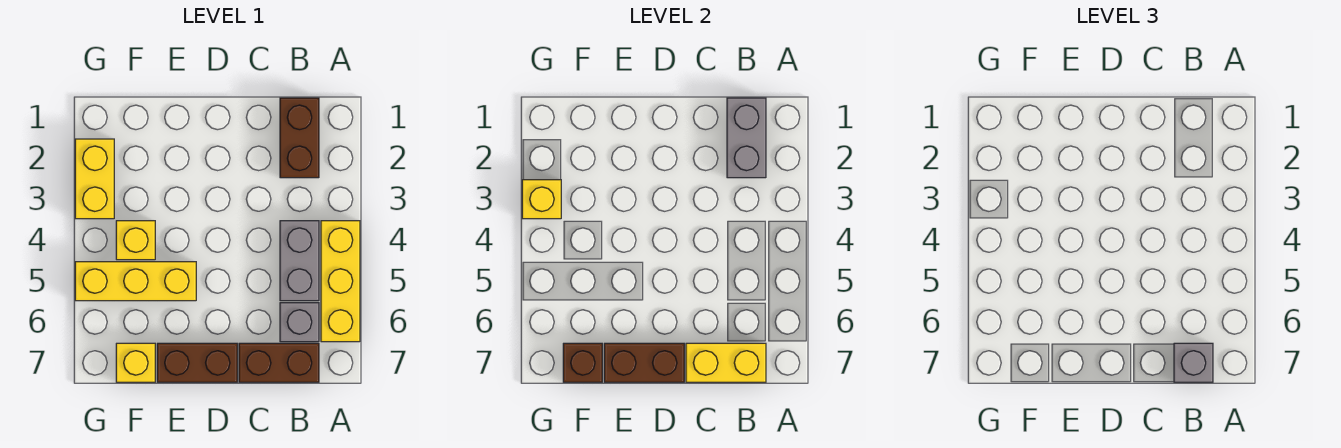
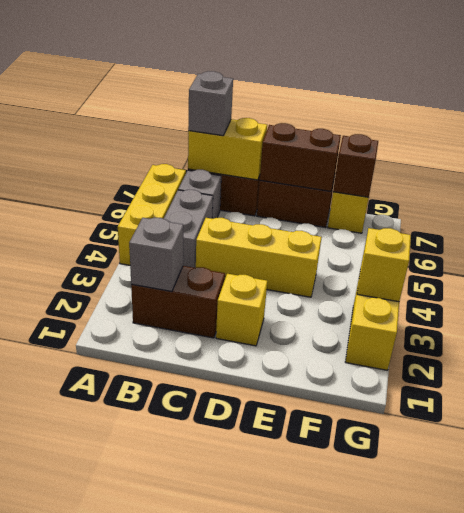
brown 1x2 brick [280,98,319,178] -> brown 1x2 brick turned to [131,266,225,338]
grey 1x2 brick [727,98,766,178] -> grey 1x1 brick [129,218,183,291]
yellow 1x3 brick [75,262,196,301] -> yellow 1x3 brick moved to [196,218,322,297]
yellow 1x1 brick [116,221,155,260] -> yellow 1x1 brick moved to [216,274,267,346]

